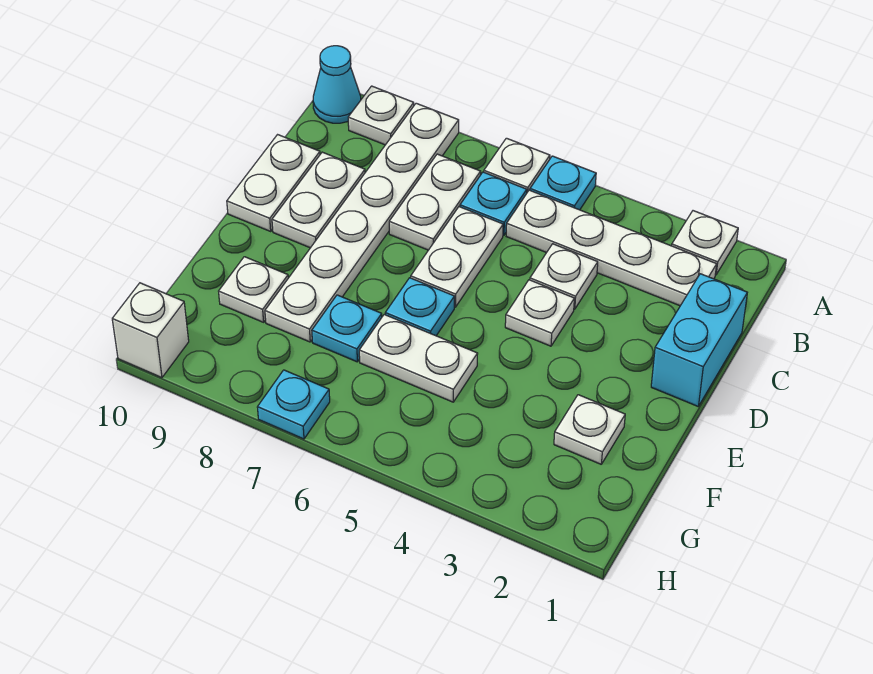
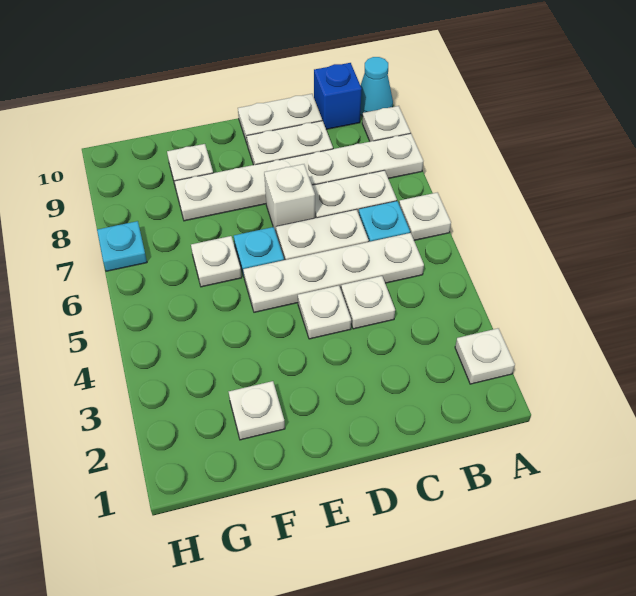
cyan 1x1 plate [530,156,596,210] -> none
white 1x4 plate [506,190,717,306] -> white 1x4 plate turned to [243,233,424,312]
none -> blue 1x1 brick [314,63,362,129]
cyan 1x2 brick [651,274,747,406] -> none
white 1x2 plate [359,315,478,402] -> white 1x1 plate [191,236,242,287]
cyan 1x1 plate [312,295,382,362] -> none
white 1x1 brick [112,283,189,378] -> white 1x1 brick moved to [264,164,315,232]

